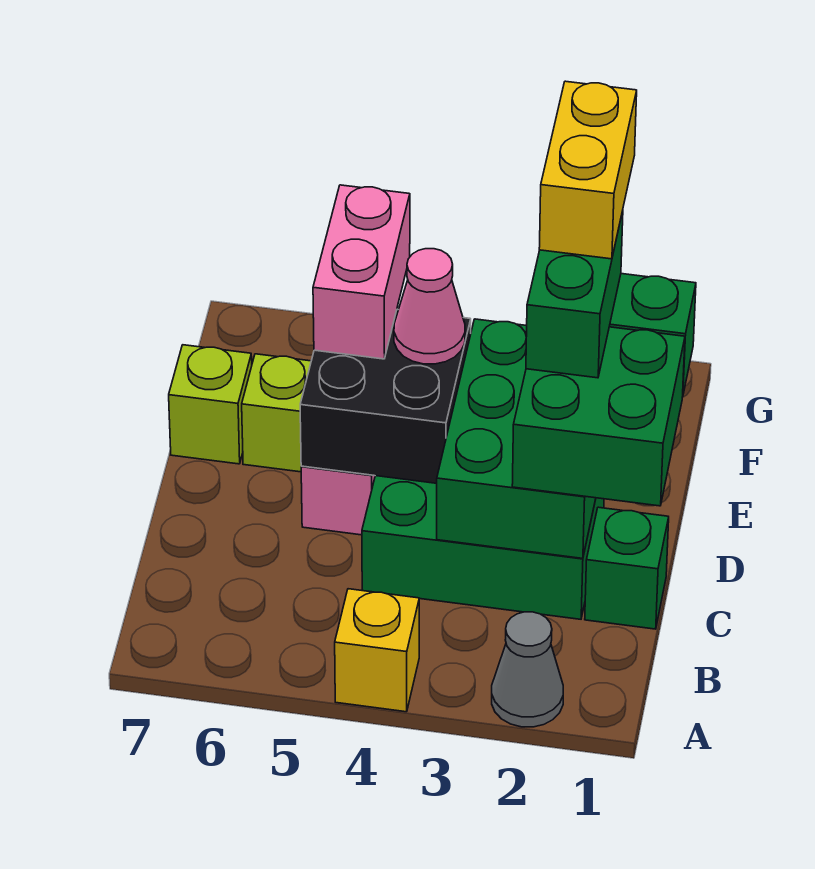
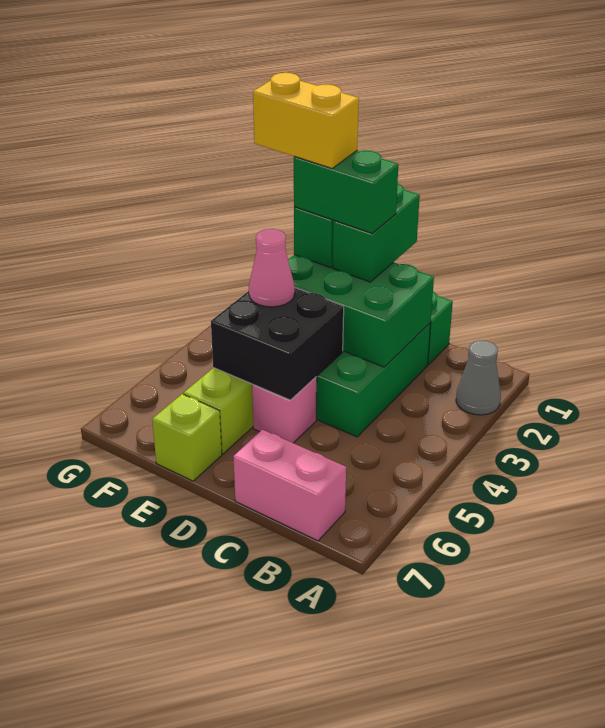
yellow 1x1 brick [335,589,419,712] -> none
green 2x2 brick [512,327,685,506] -> green 1x2 brick [333,184,420,282]
pink 1x2 brick [313,185,410,359] -> pink 1x2 brick moved to [233,430,346,541]

